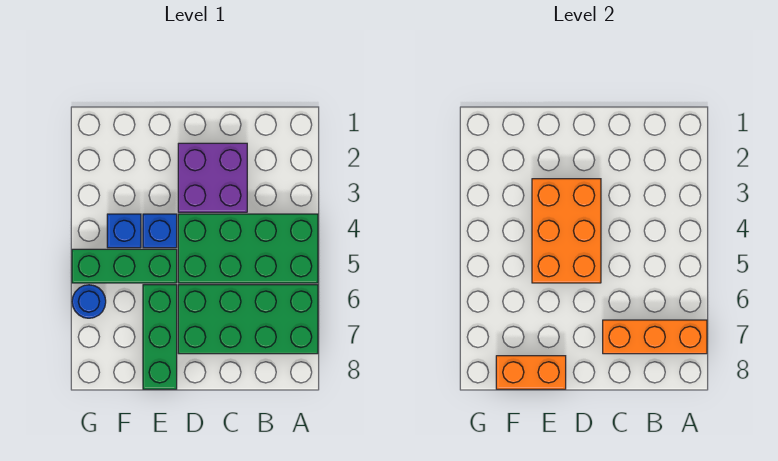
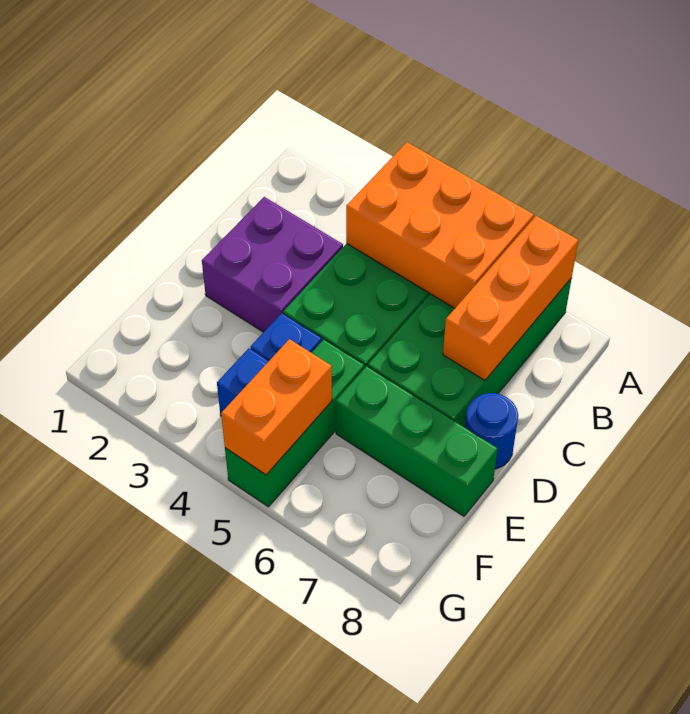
orange 2x3 brick [532,179,601,283] -> orange 2x3 brick moved to [346,142,534,308]
orange 1x2 brick [496,356,566,389] -> orange 1x2 brick moved to [221,339,332,475]
blue 1x1 round brick [72,285,106,318] -> blue 1x1 round brick moved to [465,393,518,469]

